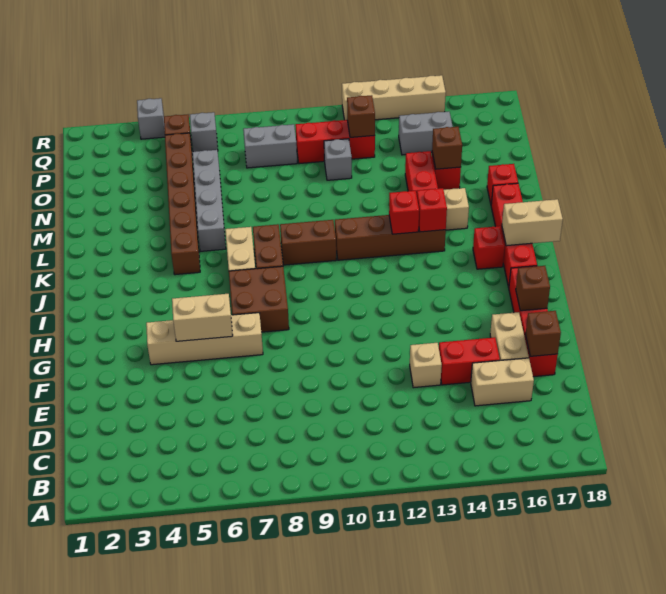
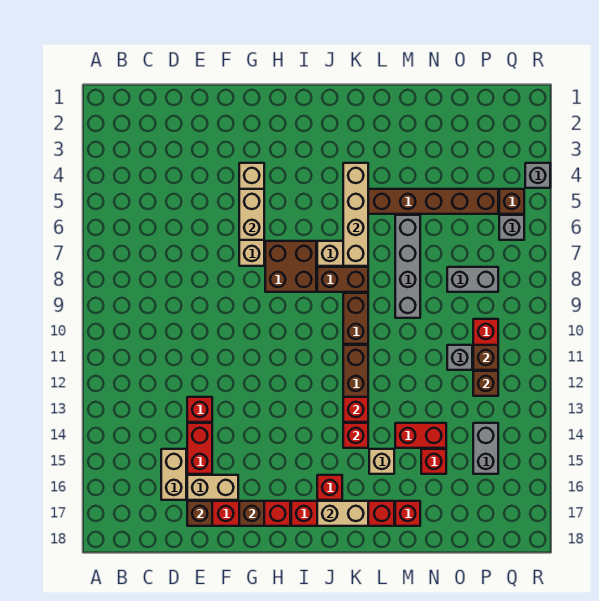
tan 1x1 brick [410,343,442,388] -> red 1x1 brick [187,397,212,422]
tan 1x2 brick [502,199,563,246] -> tan 1x2 brick turned to [317,501,368,526]
grey 1x4 brick [192,150,226,251] -> grey 1x4 brick turned to [395,215,420,318]
brown 1x1 brick [432,127,462,169] -> brown 1x1 brick moved to [473,345,498,370]
grey 1x2 brick [243,124,297,168] -> grey 1x2 brick turned to [447,267,498,292]
tan 1x4 brick [342,75,446,120] -> tan 1x4 brick moved to [343,163,368,266]

